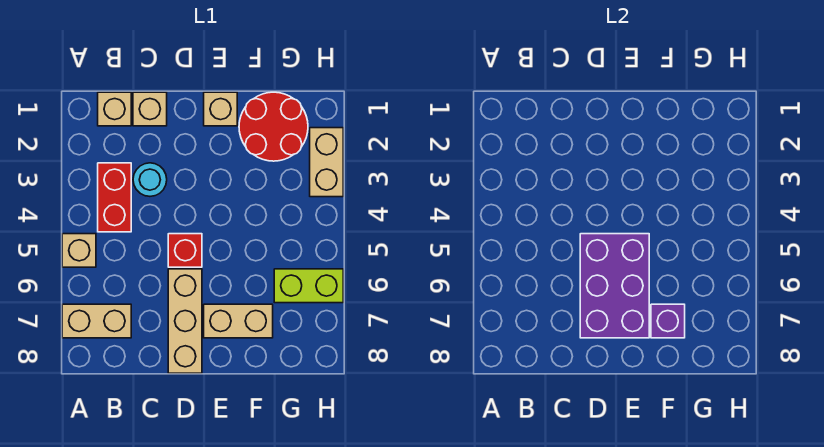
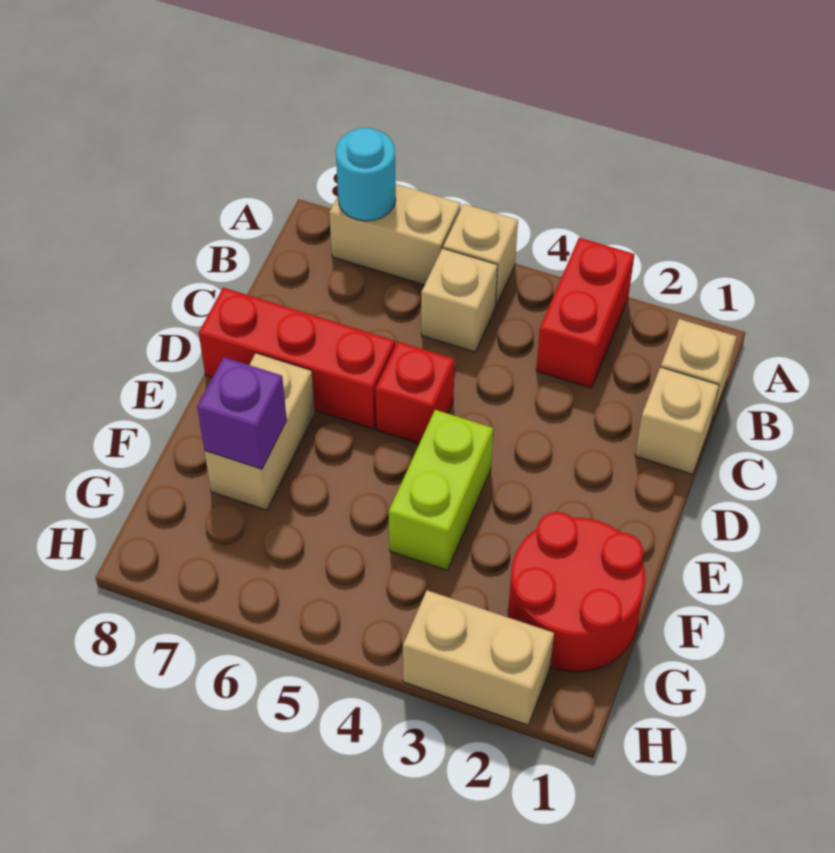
tan 1x2 brick [62,304,131,338] -> tan 1x2 brick turned to [329,184,461,285]
red 1x2 brick [98,163,131,232] -> red 1x2 brick turned to [536,238,634,388]
cyan 1x1 round brick [133,163,167,196] -> cyan 1x1 round brick moved to [336,128,396,221]
purple 2x3 brick [580,234,649,338] -> none
tan 1x3 brick [168,269,202,373] -> red 1x3 brick [199,287,395,429]
tan 1x1 brick [204,92,237,126] -> tan 1x1 brick moved to [421,248,498,352]
lime 1x2 brick [274,269,343,303] -> lime 1x2 brick moved to [389,410,493,570]

